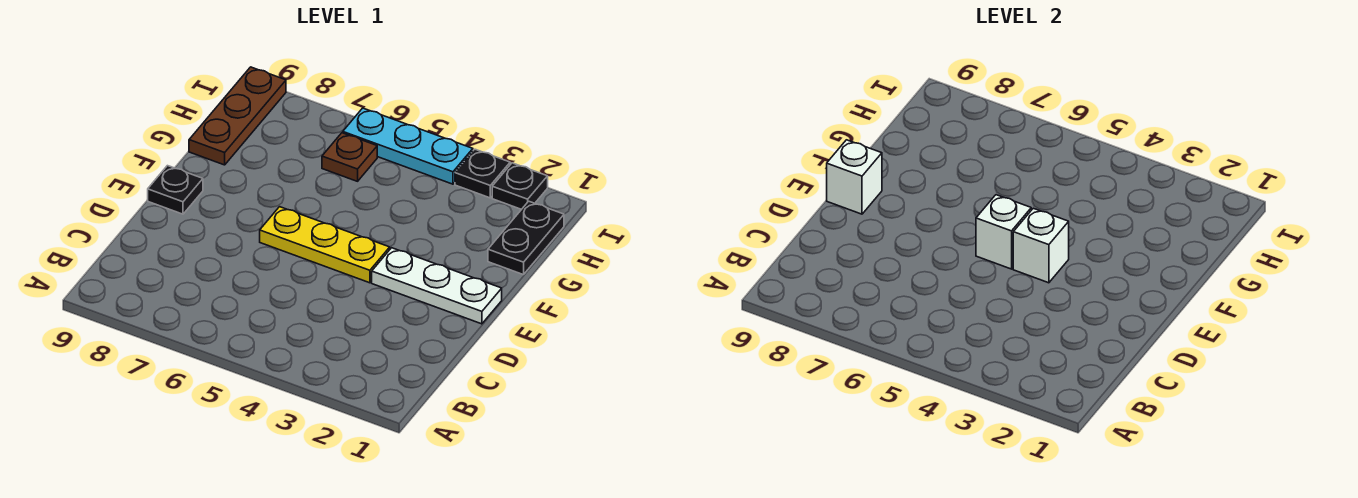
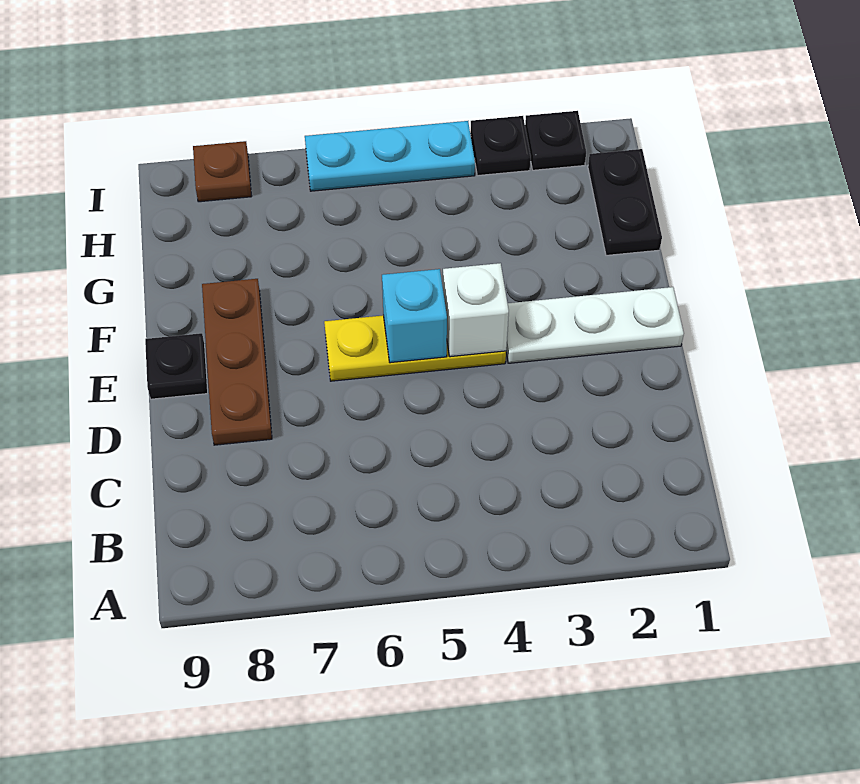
white 1x1 brick [976,195,1031,269] -> cyan 1x1 brick [382,269,447,363]
white 1x1 brick [827,140,882,214] -> none
brown 1x3 plate [189,67,286,165] -> brown 1x3 plate moved to [202,279,272,445]
brown 1x1 plate [322,133,377,181] -> brown 1x1 plate moved to [193,141,252,202]

